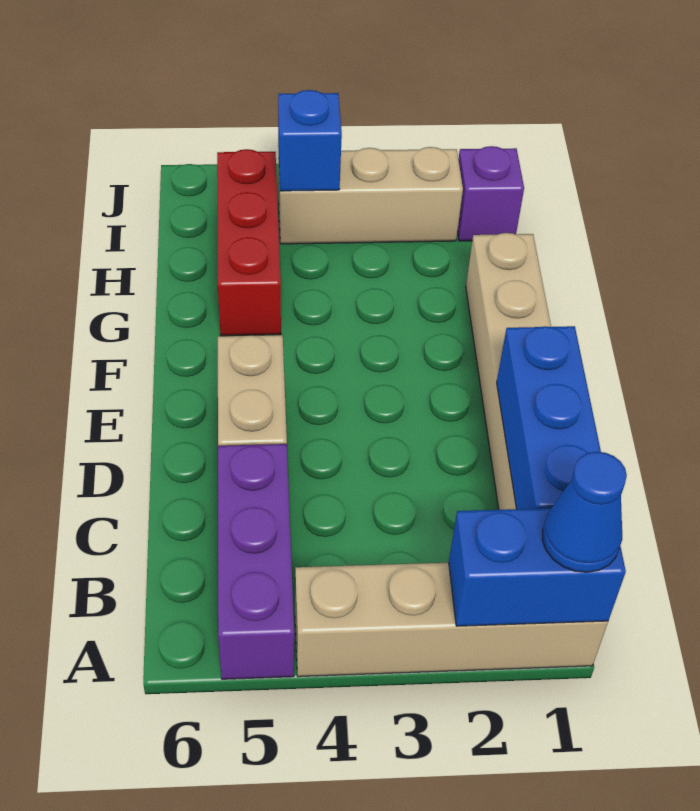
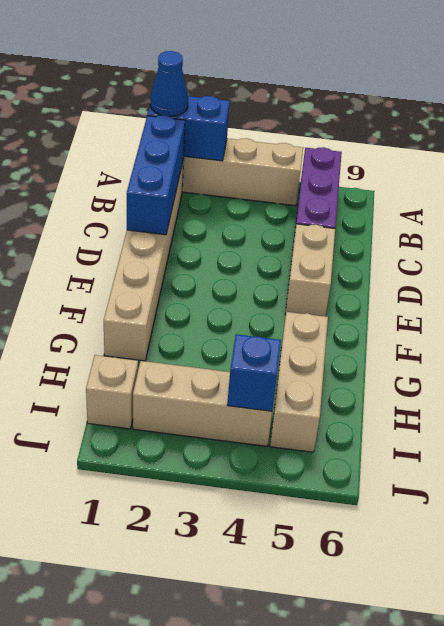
red 1x3 brick [217,149,281,336] -> tan 1x3 brick [270,312,328,452]
purple 1x1 brick [457,146,524,241] -> tan 1x1 brick [86,355,138,429]

